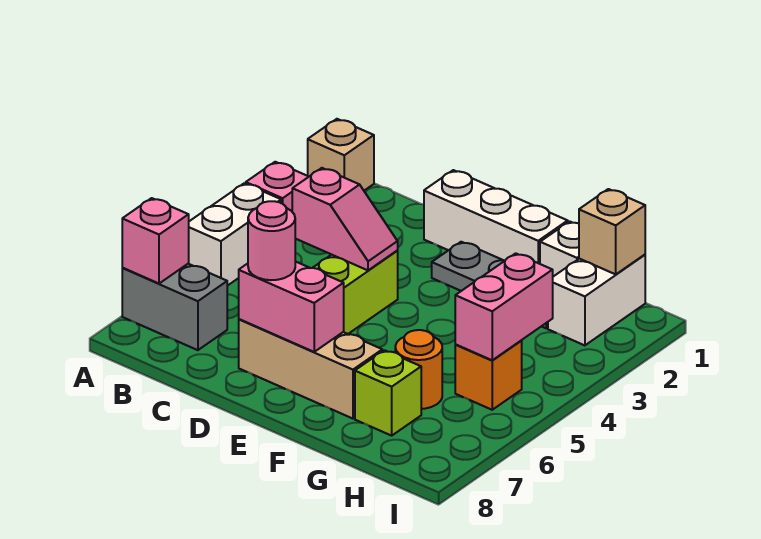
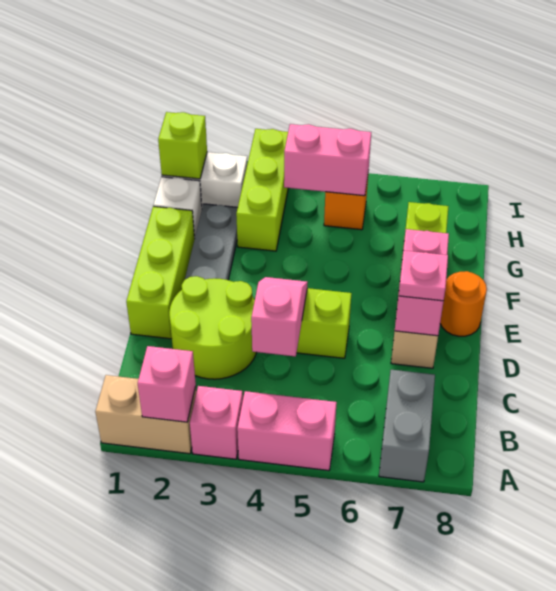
tan 1x1 brick [308,119,374,191] -> tan 1x2 brick [95,375,196,454]
white 1x2 brick [188,183,281,286] -> pink 1x2 brick [237,391,337,471]
pink 1x1 brick [122,198,189,284] -> pink 1x1 brick moved to [138,346,196,422]
none -> lime 2x2 round brick [169,276,257,379]
white 1x3 brick [424,170,568,264] -> lime 1x3 brick [126,206,195,339]
pink 1x1 round brick [248,201,295,280] -> pink 1x1 plate [398,251,448,301]
none -> lime 1x3 brick [236,129,288,251]
orange 1x1 round brick [395,330,442,409] -> orange 1x1 round brick moved to [440,271,487,336]
tan 1x1 brick [579,189,645,274] -> lime 1x1 brick [158,112,207,179]

